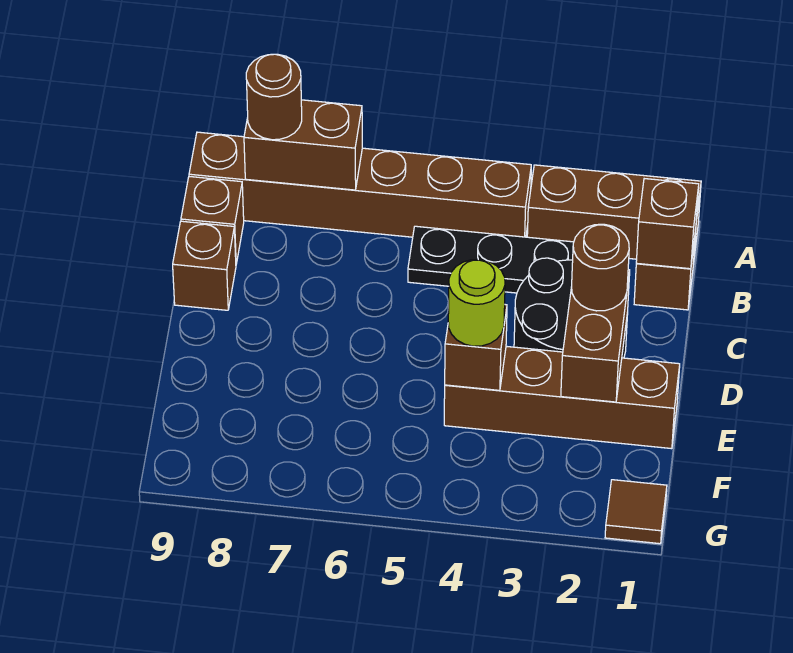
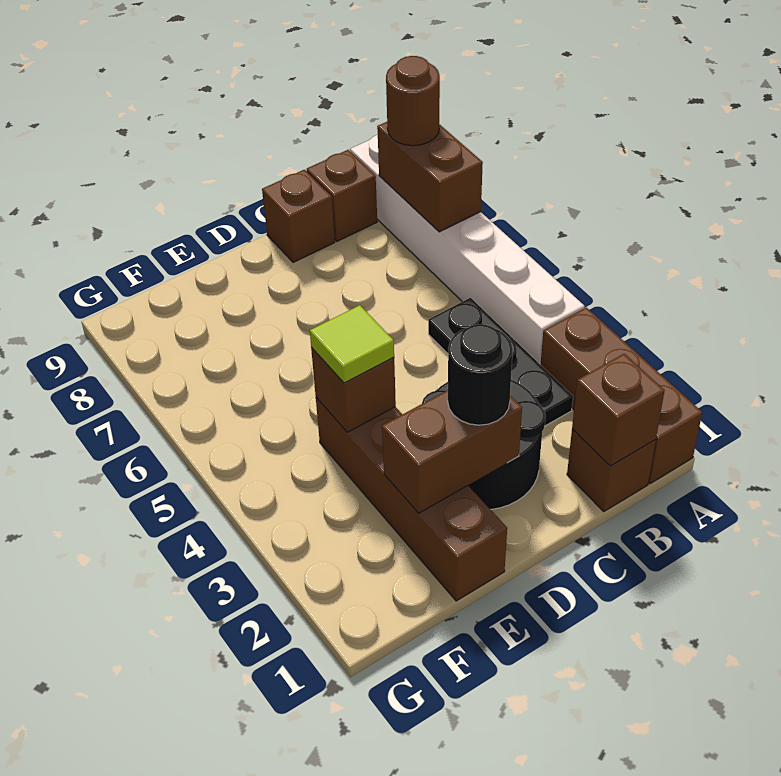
brown 1x6 brick [189,132,531,237] -> white 1x6 brick [350,135,585,365]
brown 1x1 round brick [572,224,629,311] -> black 1x1 round brick [448,324,513,425]
lime 1x1 round brick [448,259,505,346] -> lime 1x1 tile [310,305,394,383]
brown 1x1 tile [605,480,667,544] -> none

